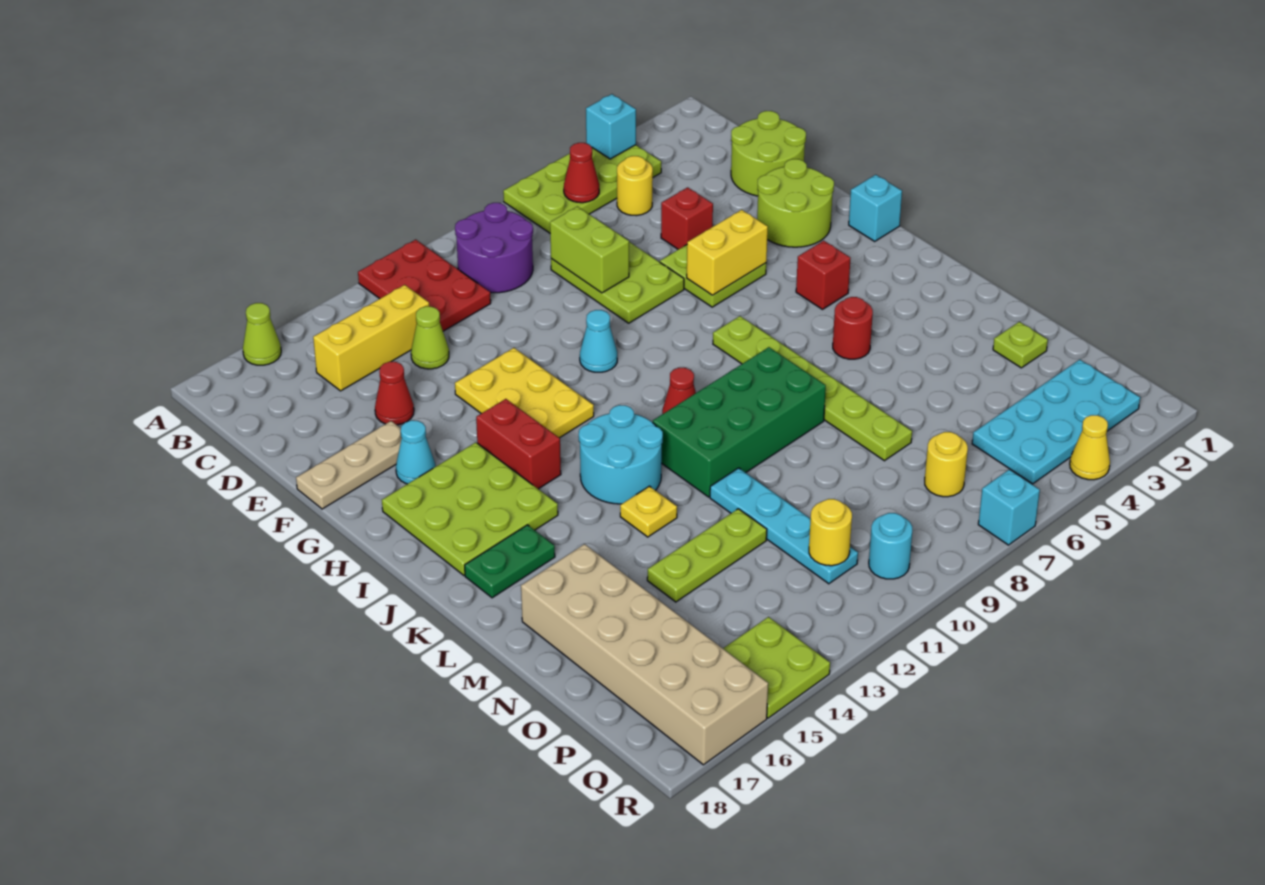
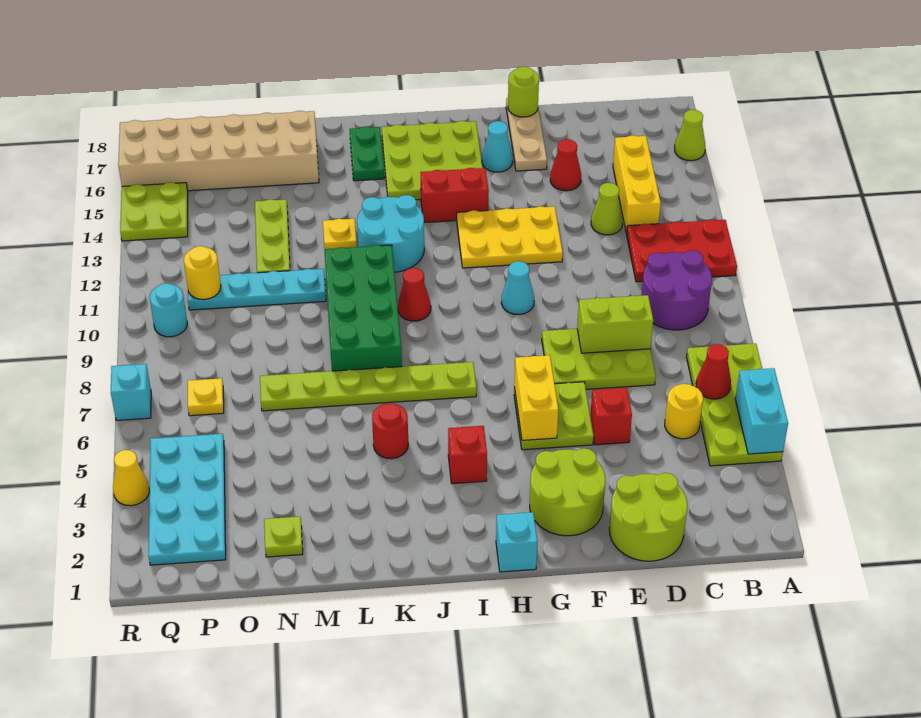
cyan 1x1 brick [586,94,636,159] -> cyan 1x2 brick [735,368,788,454]
none -> lime 1x1 round brick [508,66,539,117]
yellow 1x1 round brick [925,432,968,497] -> yellow 1x1 plate [188,378,224,416]

